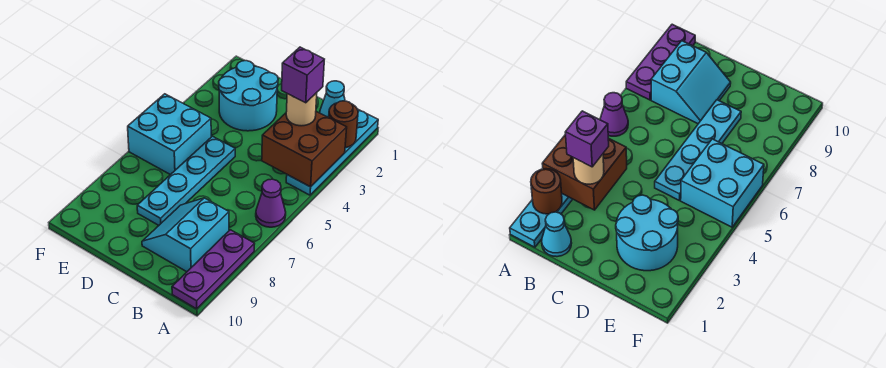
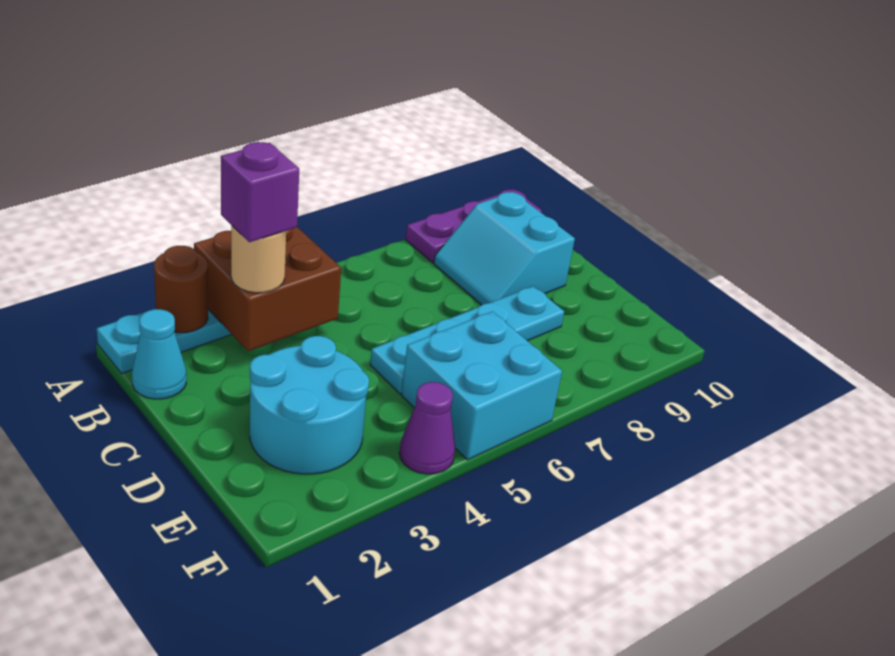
purple 1x1 cone [256,179,286,227] -> purple 1x1 cone moved to [399,382,455,474]
cyan 2x2 slope [142,198,229,272] -> cyan 2x2 slope turned to [434,192,575,305]

